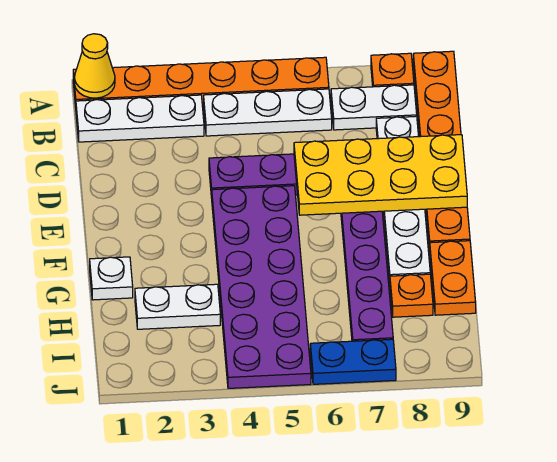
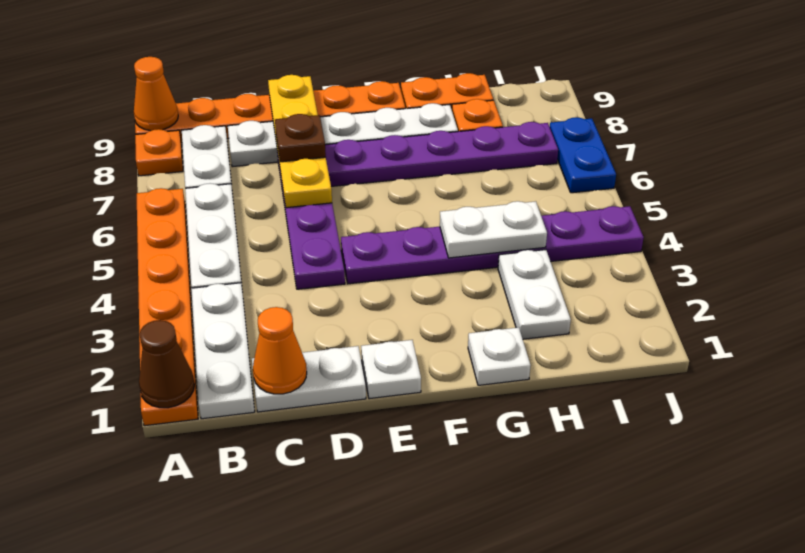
yellow 1x1 cone [75,34,115,98] -> brown 1x1 cone [139,320,195,408]
none -> orange 1x1 cone [134,57,178,131]
none -> white 1x2 plate [252,346,366,412]
none -> orange 1x1 cone [253,307,307,394]
yellow 2x4 plate [294,135,467,215] -> yellow 1x4 plate [268,75,332,208]
none -> brown 1x1 plate [275,114,326,162]
none -> white 1x1 plate [361,340,421,399]
purple 2x6 plate [212,186,311,388] -> purple 1x6 plate [341,206,644,284]
none -> white 1x2 plate [440,201,547,258]

